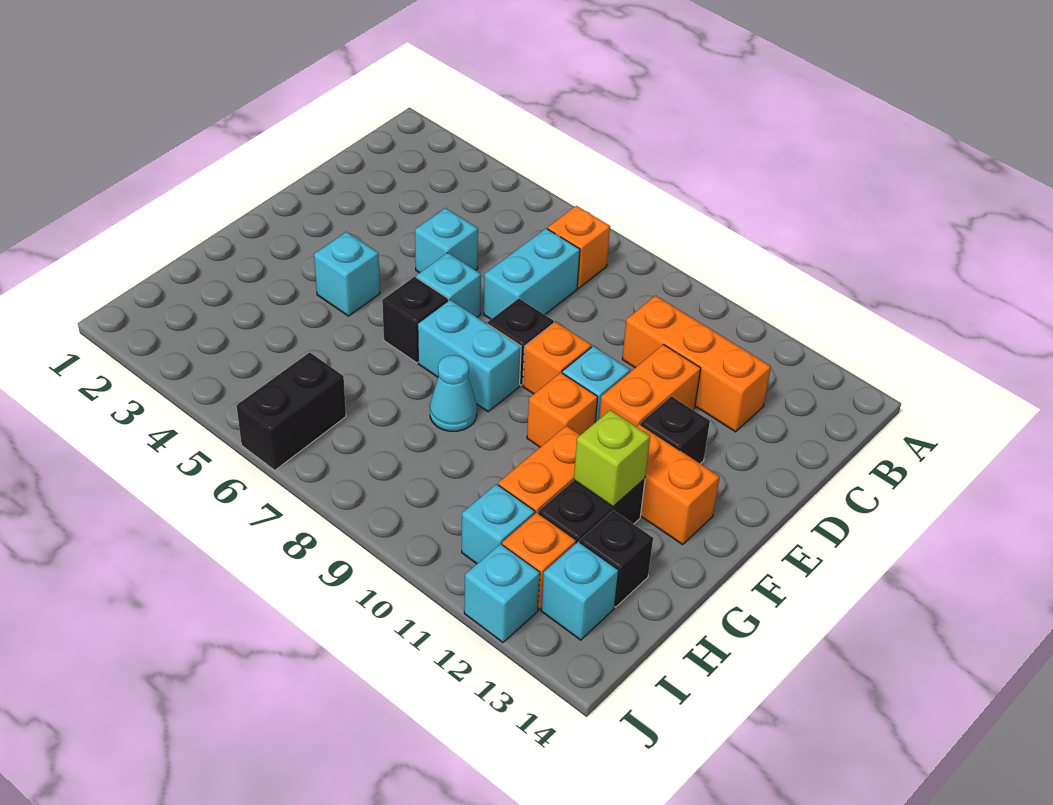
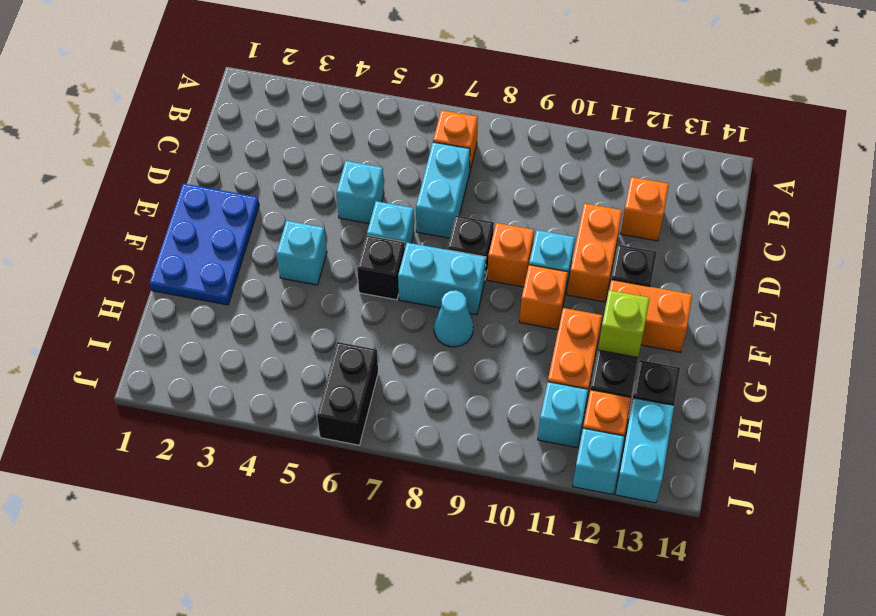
orange 1x3 brick [622,296,771,432] -> orange 1x1 brick [620,177,669,241]
none -> blue 2x3 plate [149,184,259,305]
cyan 1x1 brick [541,542,618,640] -> cyan 1x2 brick [615,398,674,503]

